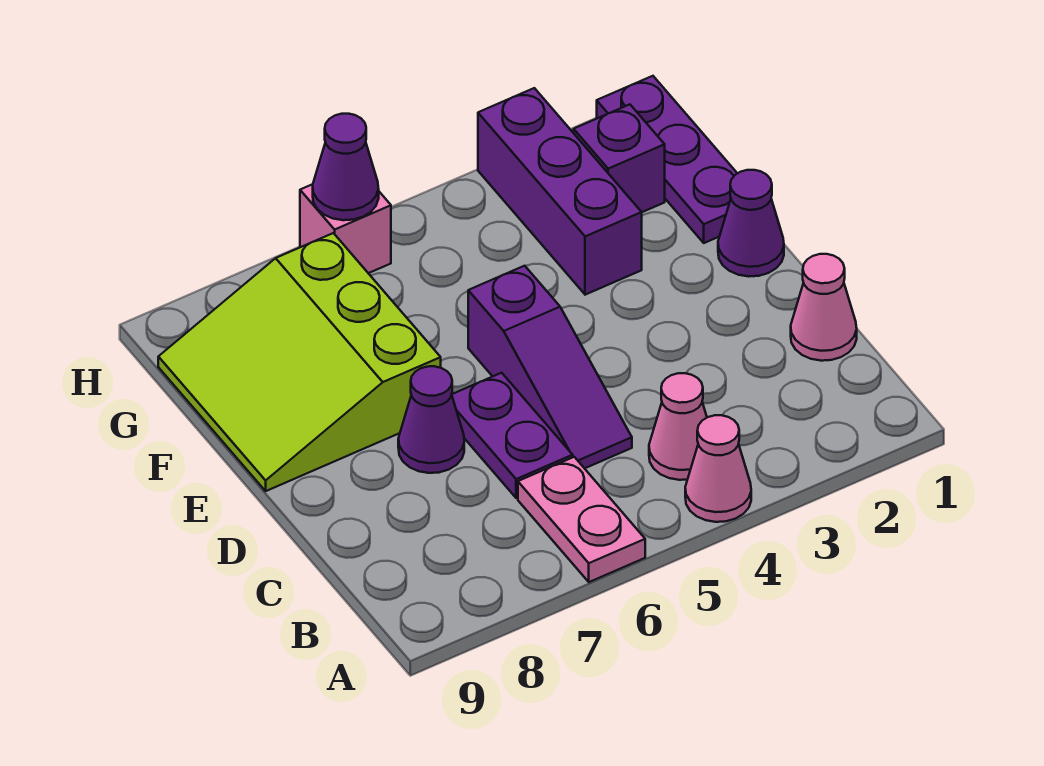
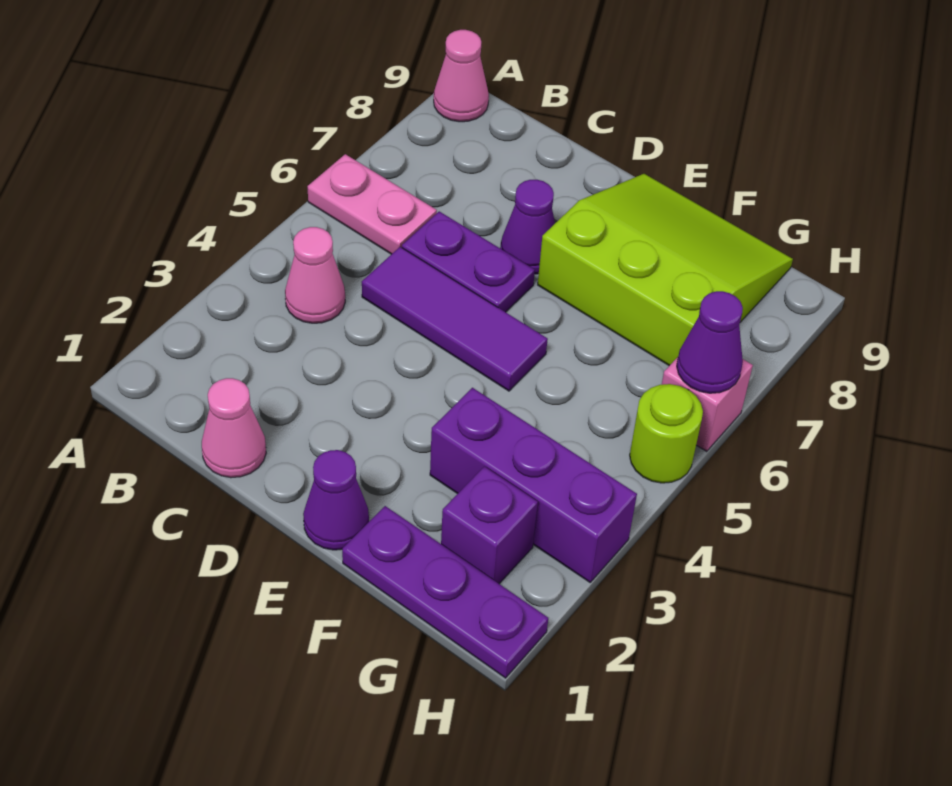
pink 1x1 cone [685,415,751,522] -> pink 1x1 cone moved to [434,30,489,122]
purple 1x3 slope [468,266,632,468] -> purple 1x3 tile [362,247,548,391]
none -> lime 1x1 round brick [630,384,703,483]

